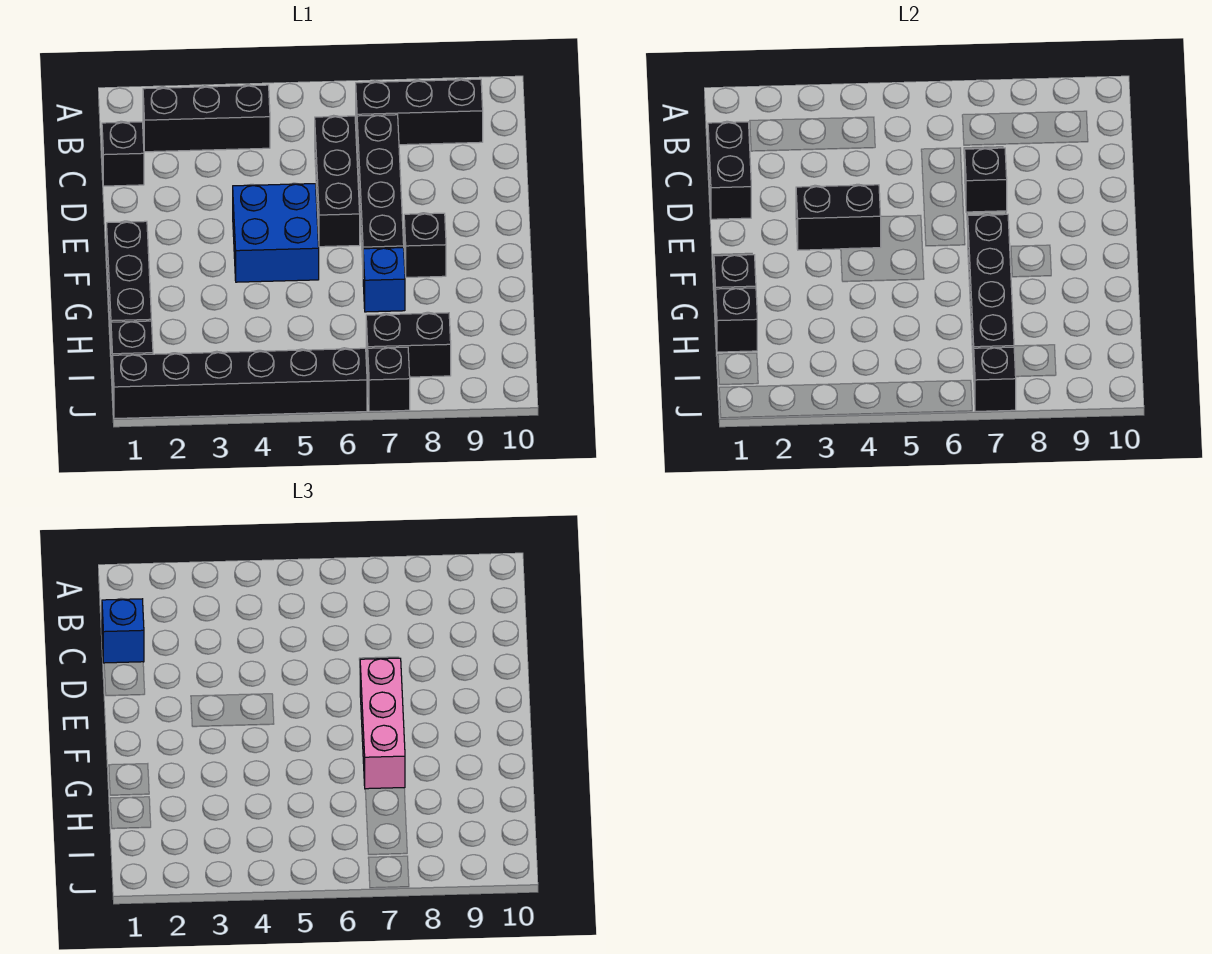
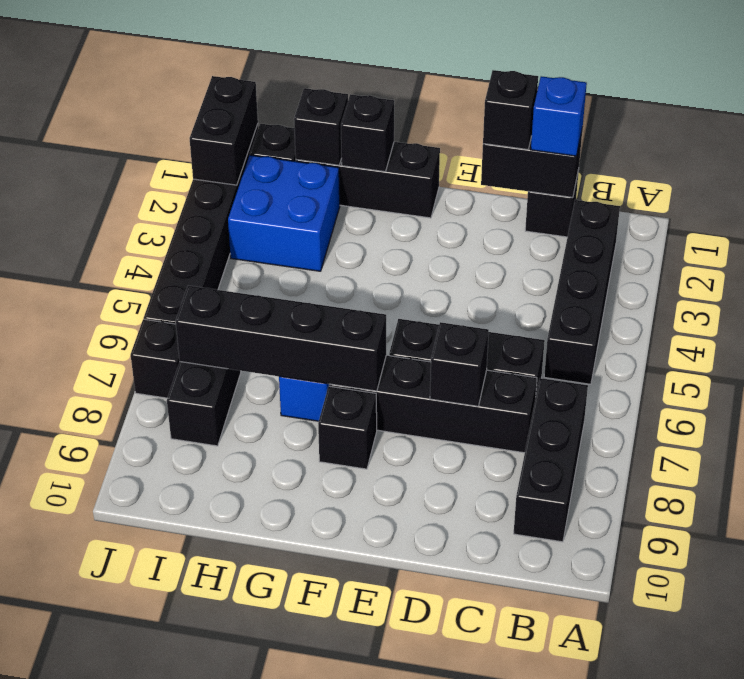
black 1x3 brick [143,85,270,152] -> black 1x4 brick [544,200,620,384]
black 1x2 brick [796,185,881,250] -> black 1x2 brick moved to [190,76,258,185]
blue 2x2 brick [233,184,319,282] -> blue 2x2 brick moved to [228,155,340,271]
pink 1x3 brick [360,658,405,789] -> none
black 1x1 brick [974,347,1016,411] -> black 1x1 brick moved to [483,70,538,150]

